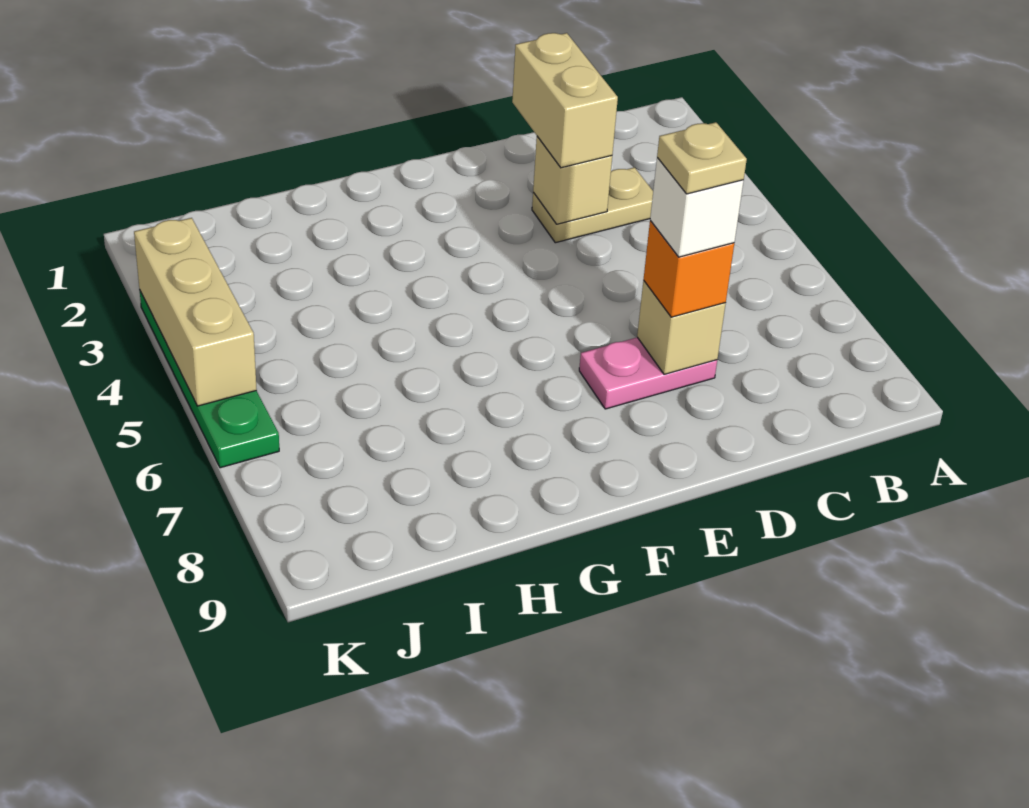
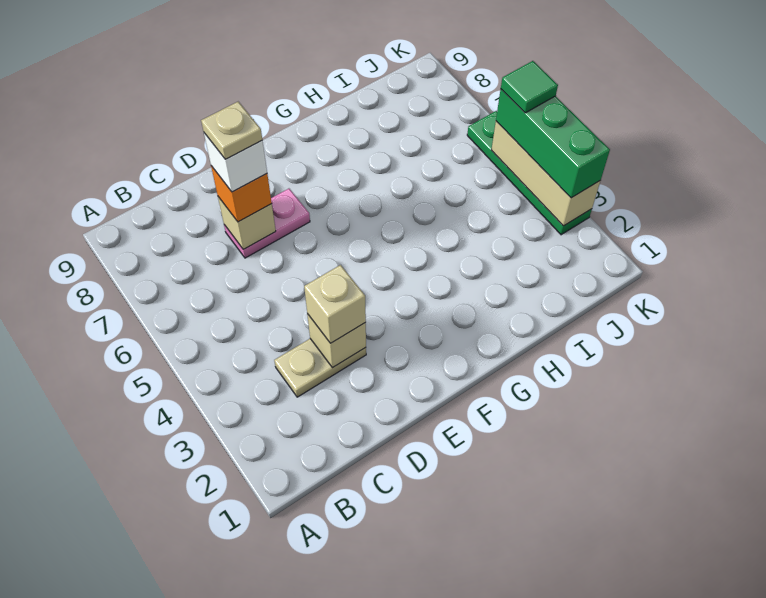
tan 1x2 brick [512,33,618,168] -> tan 1x1 brick [304,265,366,343]
none -> green 1x3 brick [496,89,610,198]
none -> green 1x1 tile [501,61,558,113]

